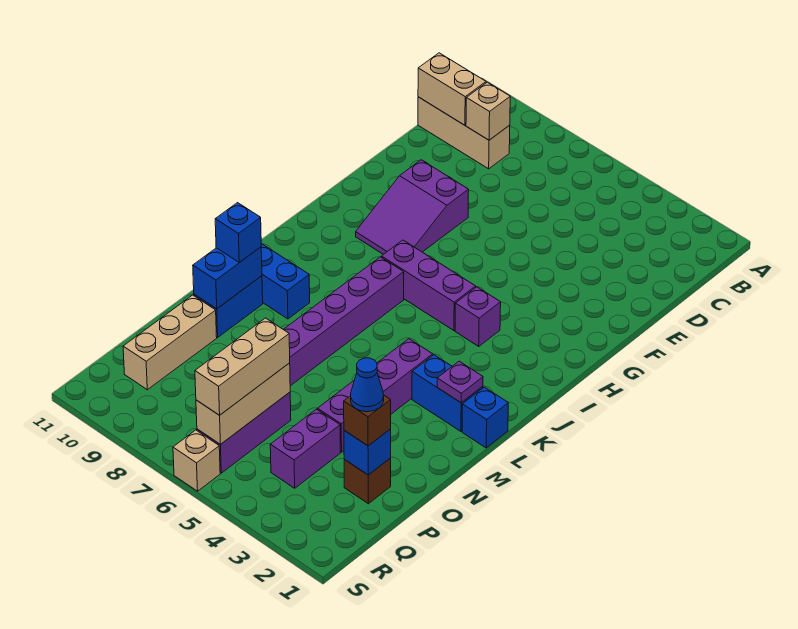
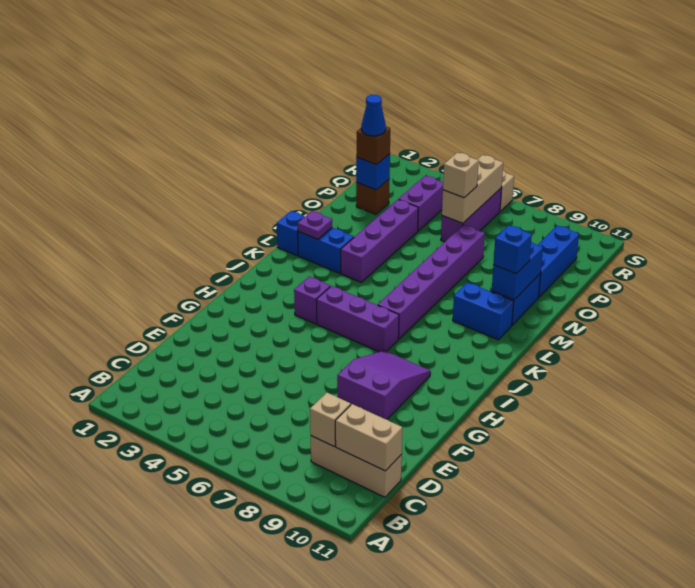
tan 1x3 brick [123,295,217,390] -> blue 1x3 brick [538,225,579,297]
tan 1x3 brick [195,318,290,415] -> tan 1x1 brick [443,153,479,198]

